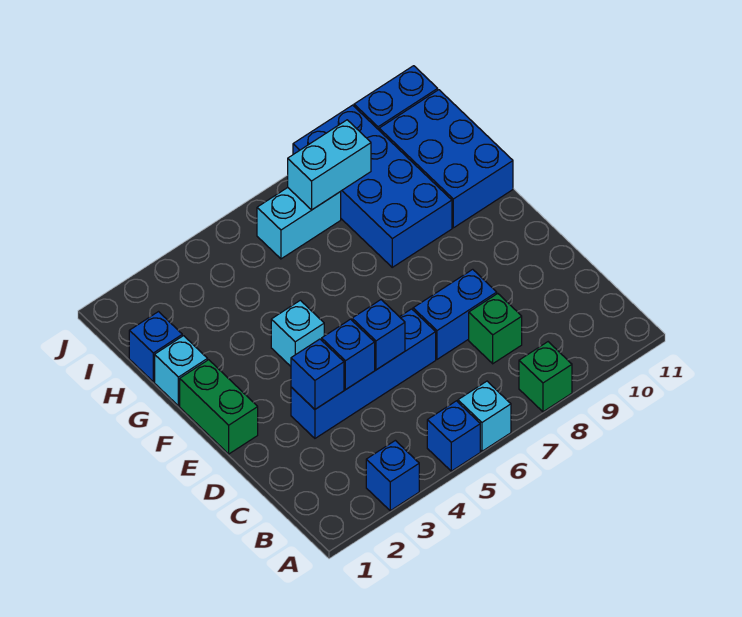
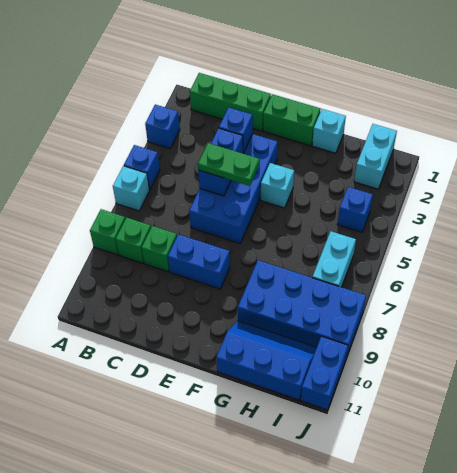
none -> green 1x3 brick [190,73,271,131]
none -> green 1x1 brick [116,218,151,263]
blue 1x4 brick [291,309,436,438] -> blue 2x4 brick [189,134,278,243]
none -> green 1x2 plate [198,143,260,186]
blue 1x2 brick [413,269,497,359] -> blue 1x2 brick turned to [168,234,230,289]
blue 2x3 brick [379,90,513,228] -> blue 2x3 slope [216,321,317,400]
blue 1x1 brick [129,312,182,382] -> blue 1x1 brick moved to [337,187,373,232]
cyan 1x2 brick [288,120,371,210] -> cyan 1x2 brick moved to [354,124,397,189]

